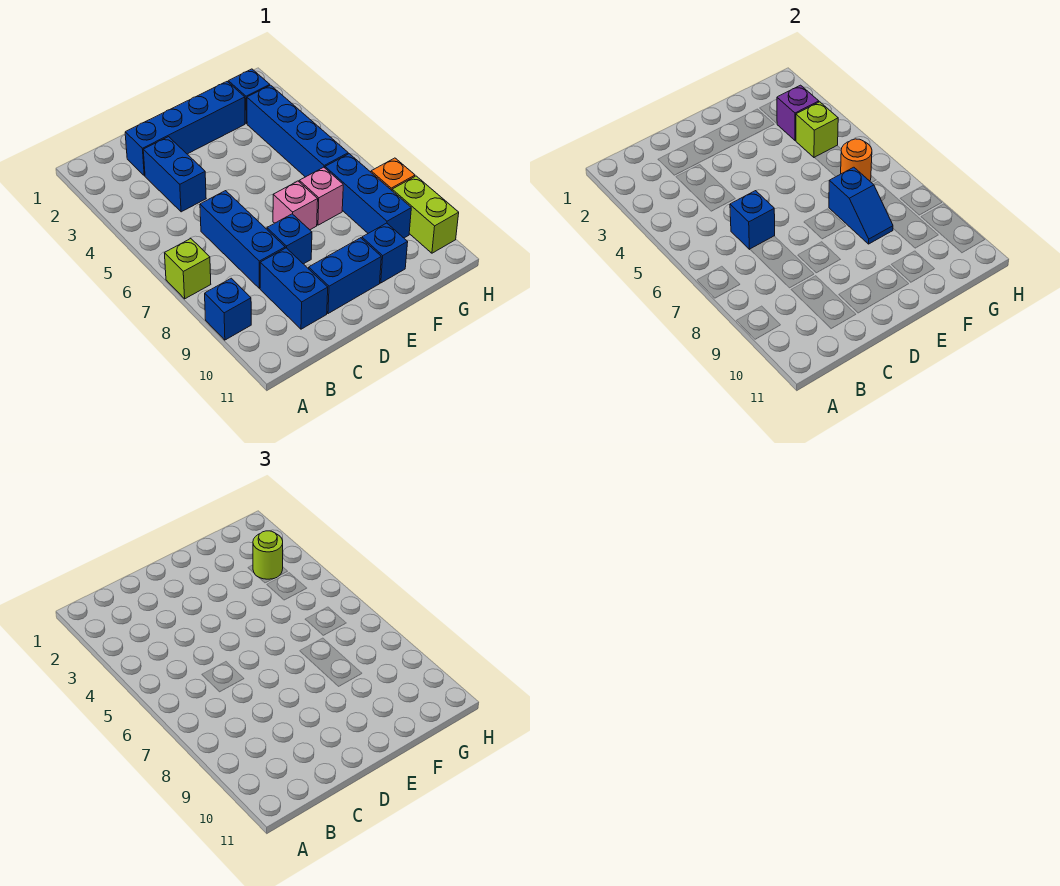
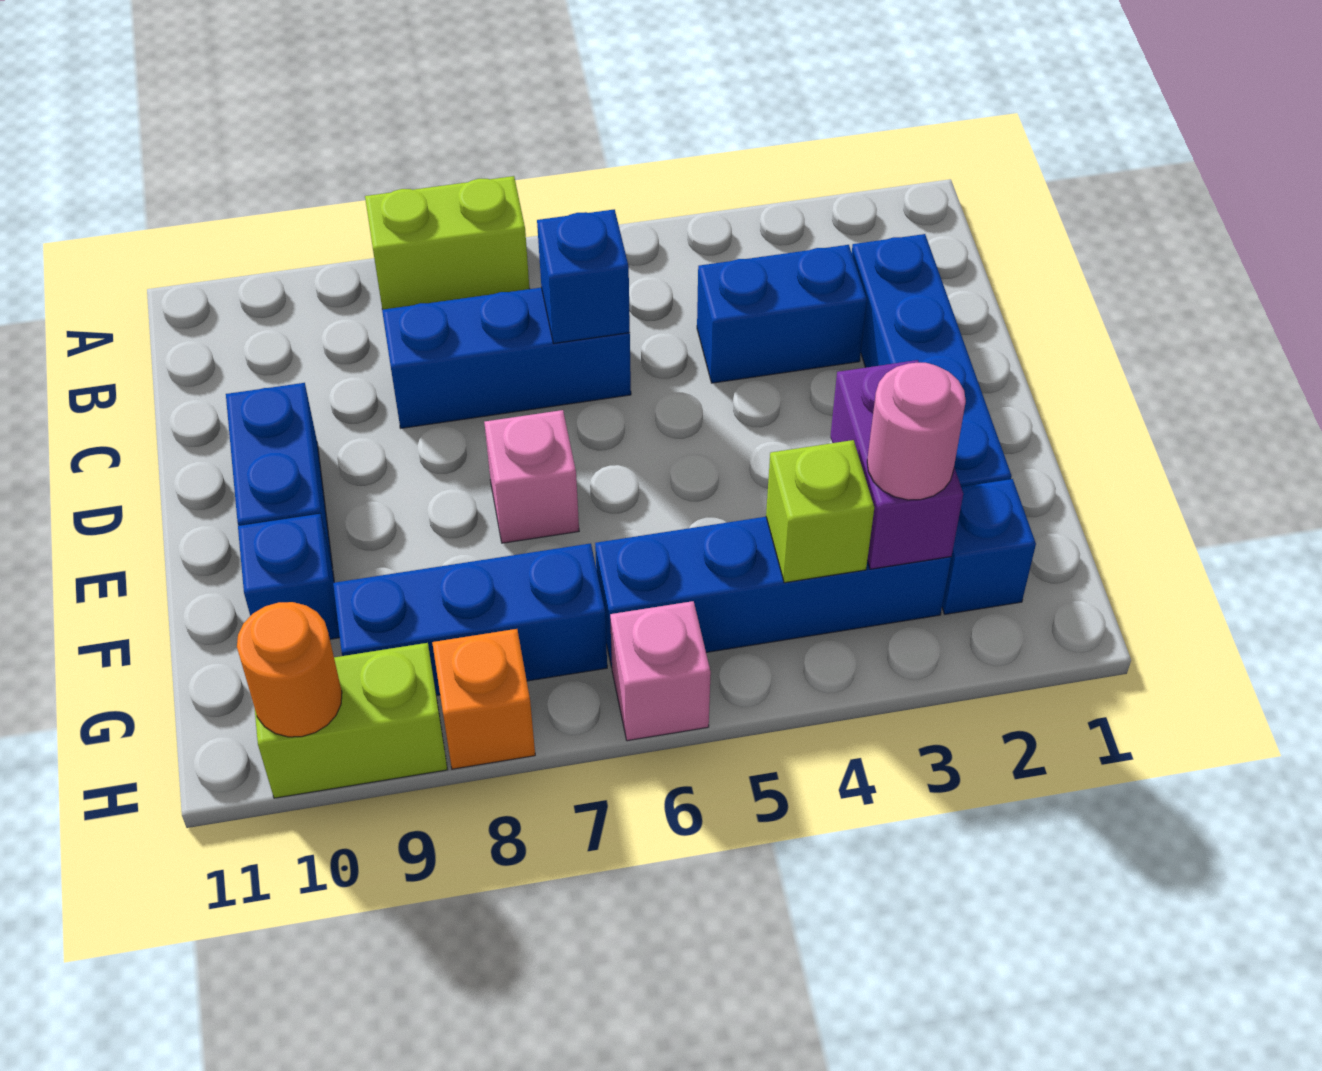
lime 1x1 brick [165,239,211,299] -> lime 1x2 brick [365,176,530,310]
blue 1x1 brick [205,278,251,340] -> none
blue 1x2 brick [260,248,328,329] -> none
blue 1x1 brick [267,214,312,264] -> none
pink 1x1 brick [299,167,343,225] -> pink 1x1 brick moved to [610,601,711,741]
blue 1x2 slope [829,167,893,244] -> none
purple 1x1 brick [777,85,819,141] -> purple 1x2 brick [830,360,963,569]
lime 1x1 round brick [253,531,283,579] -> pink 1x1 round brick [867,363,966,500]
orange 1x1 round brick [841,139,872,181] -> orange 1x1 round brick moved to [237,602,342,737]

